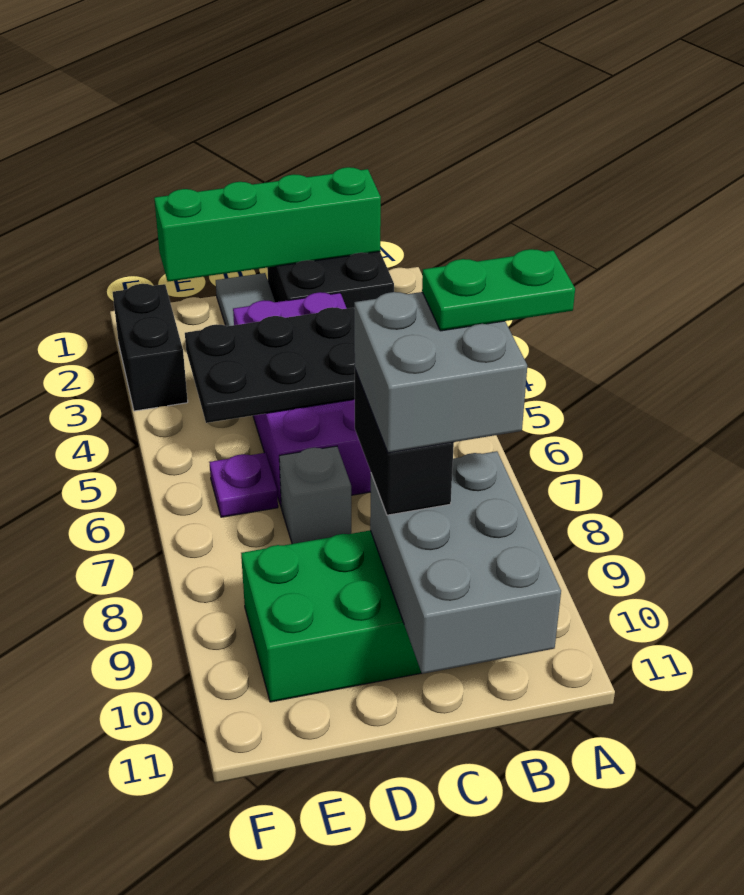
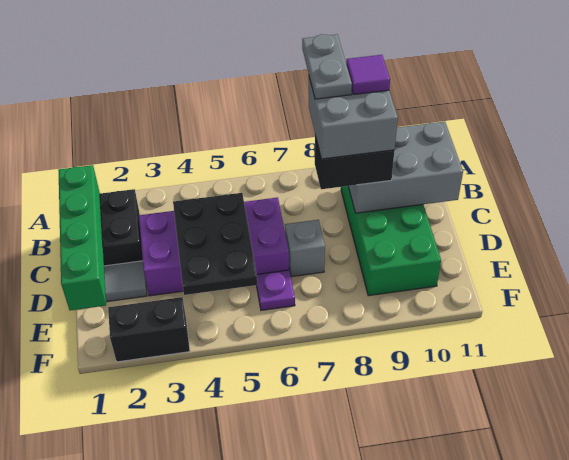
green 1x2 plate [422,249,575,331] -> grey 1x2 plate [302,34,352,99]
none -> purple 1x1 tile [346,55,390,95]

